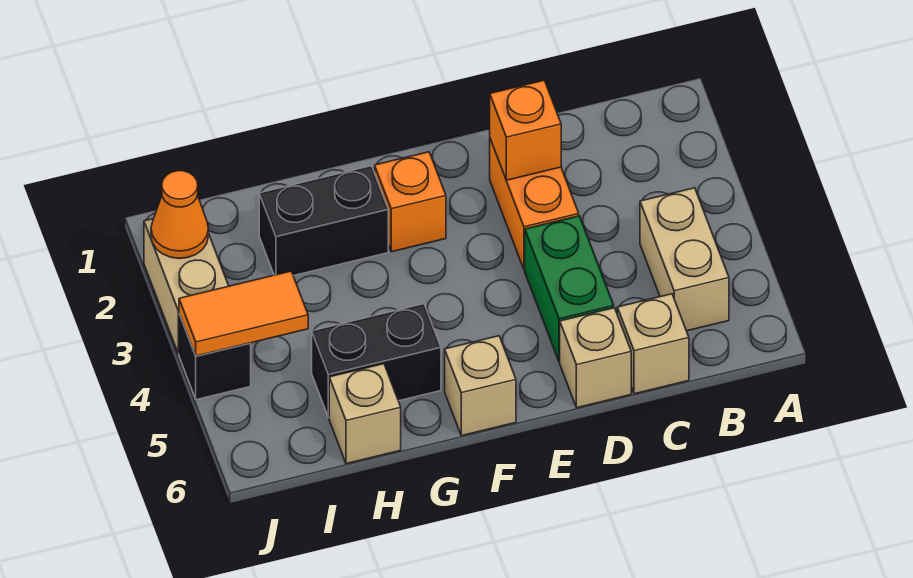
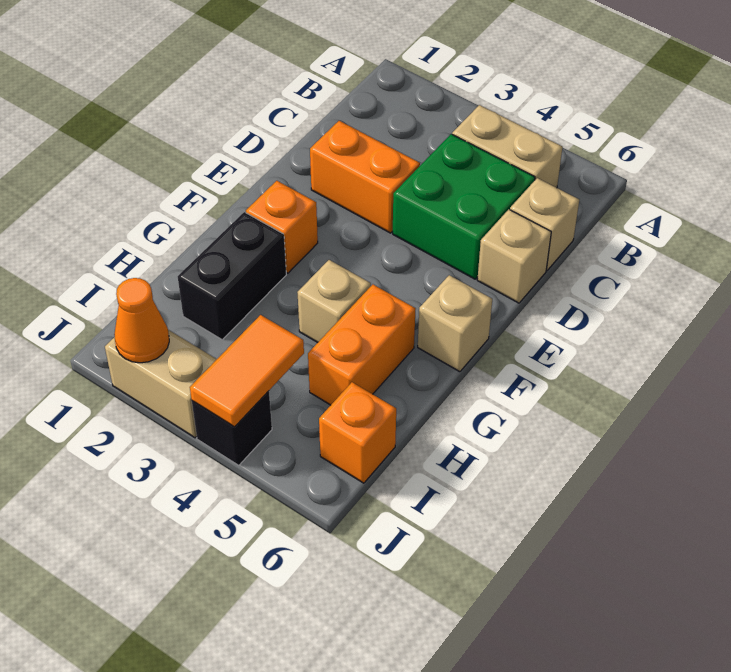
orange 1x1 brick [490,80,561,180] -> orange 1x1 brick moved to [319,382,396,483]
green 1x2 brick [525,216,614,362] -> green 2x2 brick [393,134,535,279]
black 1x2 brick [312,304,441,417] -> orange 1x2 brick [308,285,415,405]
tan 1x1 brick [329,364,401,464] -> tan 1x1 brick moved to [297,260,371,342]

